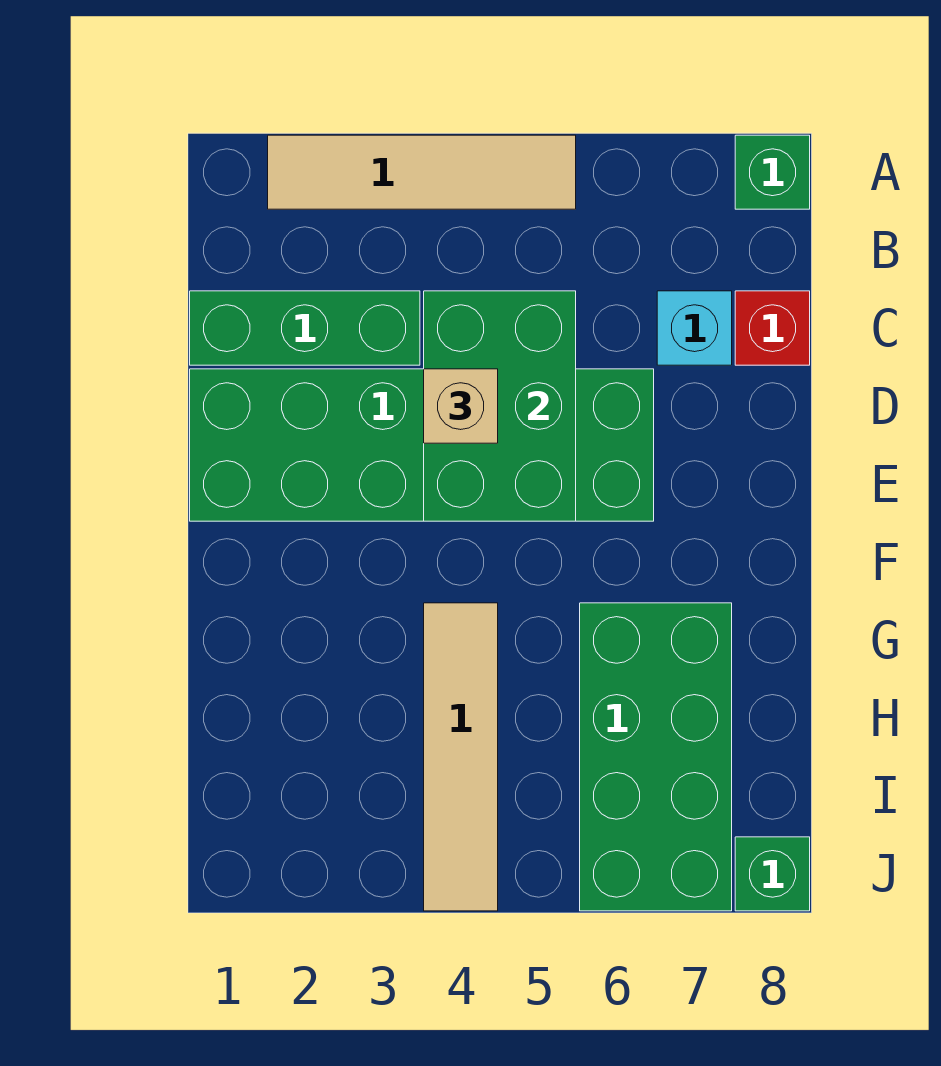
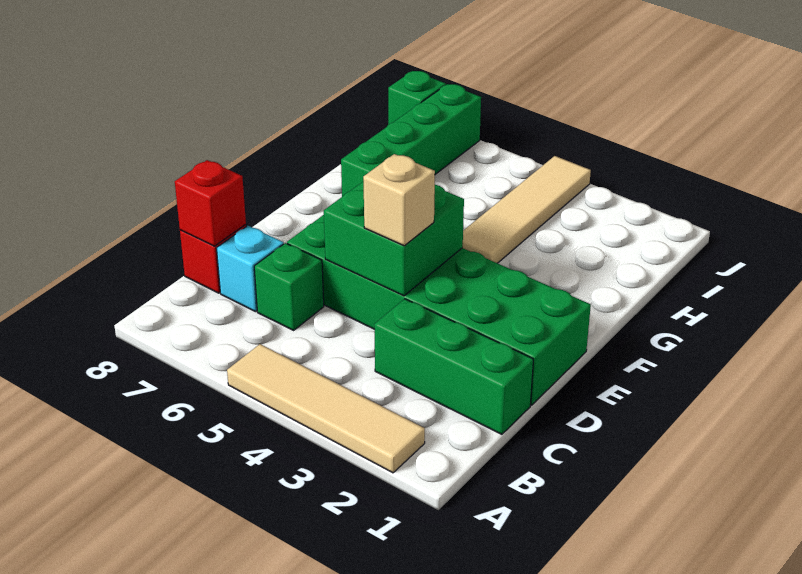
green 1x1 brick [735,135,810,209] -> green 1x1 brick moved to [254,243,324,330]
green 2x3 brick [424,291,576,521] -> green 2x2 brick [324,181,464,296]
none -> red 1x1 brick [175,160,246,246]
green 2x4 brick [580,603,732,911] -> green 1x4 brick [341,84,481,197]

